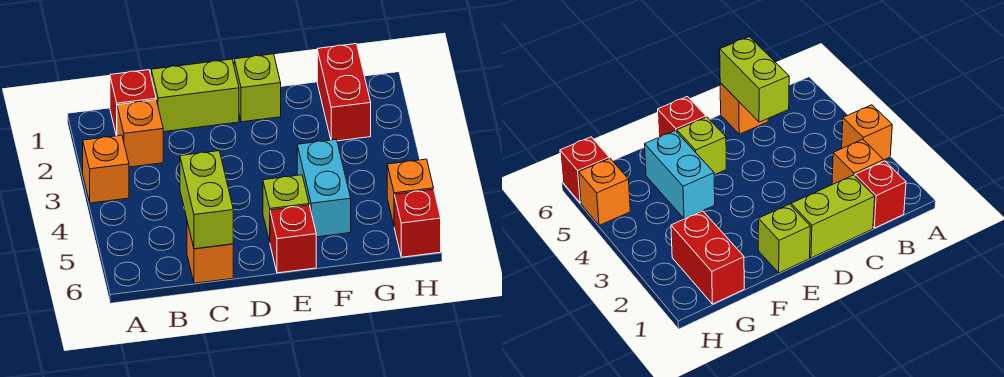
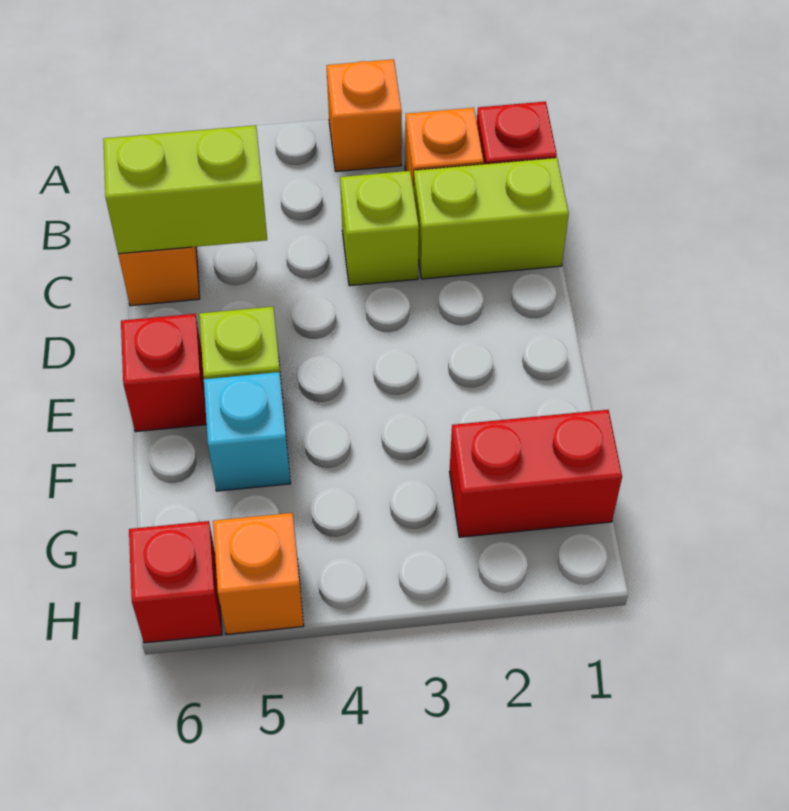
lime 1x2 brick [151,59,239,132] -> lime 1x2 brick turned to [414,158,569,279]
lime 1x1 brick [234,54,281,122] -> lime 1x1 brick moved to [340,171,419,286]
cyan 1x2 brick [297,140,351,237] -> cyan 1x1 brick [204,372,290,491]

